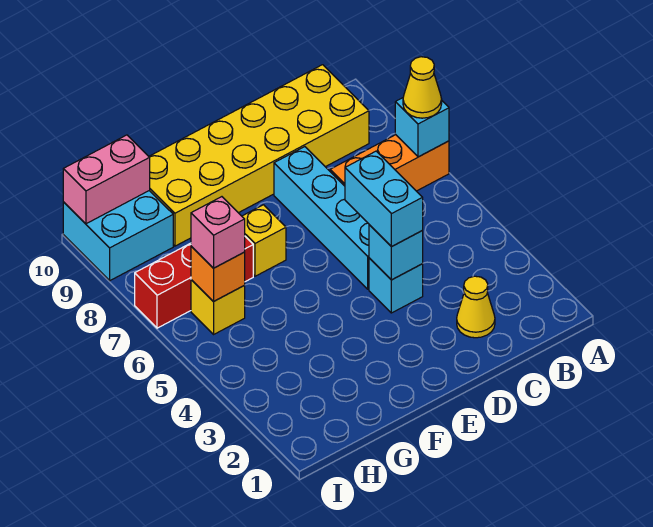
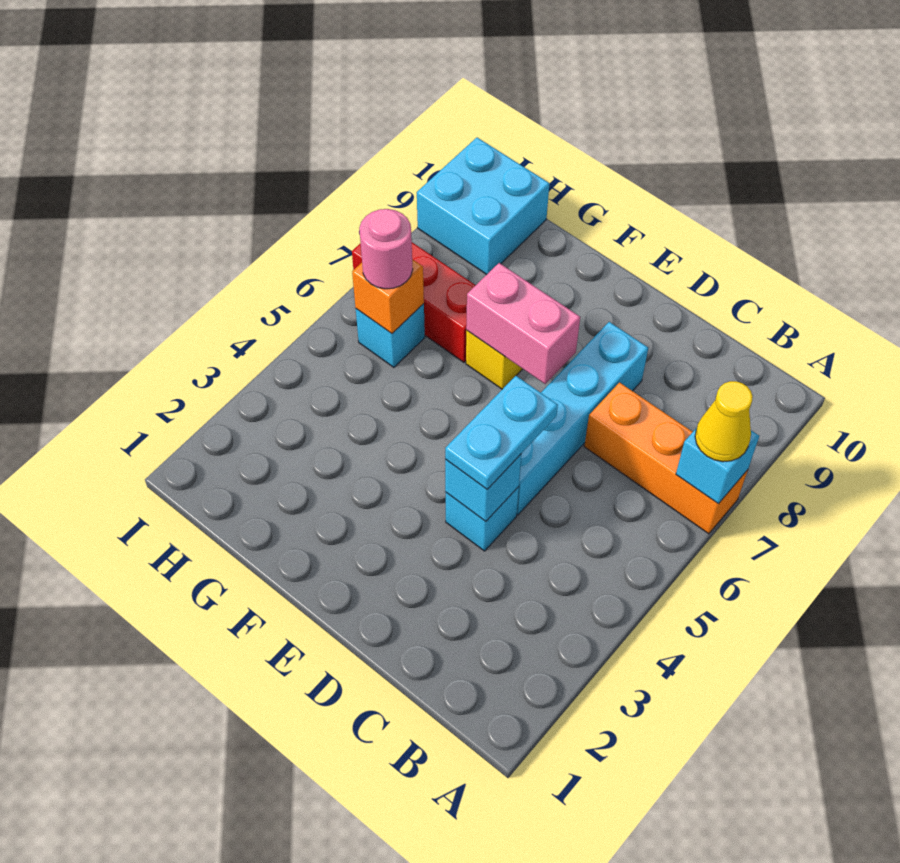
yellow 2x6 brick [149,65,369,246] -> none
yellow 1x1 cone [457,276,495,338] -> none
cyan 1x2 brick [345,151,423,247] -> cyan 1x2 plate [445,376,558,489]
yellow 1x1 brick [191,280,245,334] -> cyan 1x1 brick [356,304,425,367]
pink 1x1 brick [191,197,245,268] -> pink 1x1 round brick [359,209,413,289]
pink 1x2 brick [63,135,150,224] -> pink 1x2 brick moved to [466,263,580,384]

